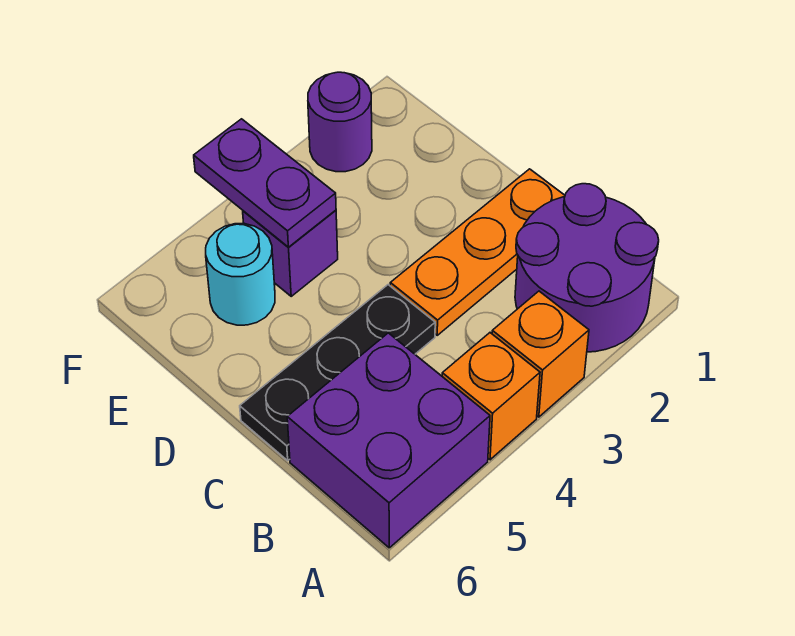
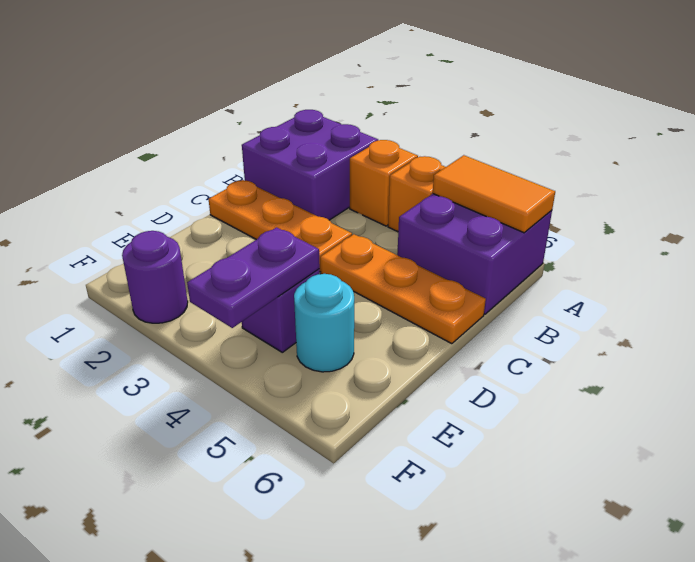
purple 2x2 round brick [515,184,659,352] -> purple 2x2 brick [242,110,378,220]
none -> orange 1x2 tile [433,155,555,233]
black 1x3 plate [240,285,435,461] -> orange 1x3 plate [320,234,486,344]

